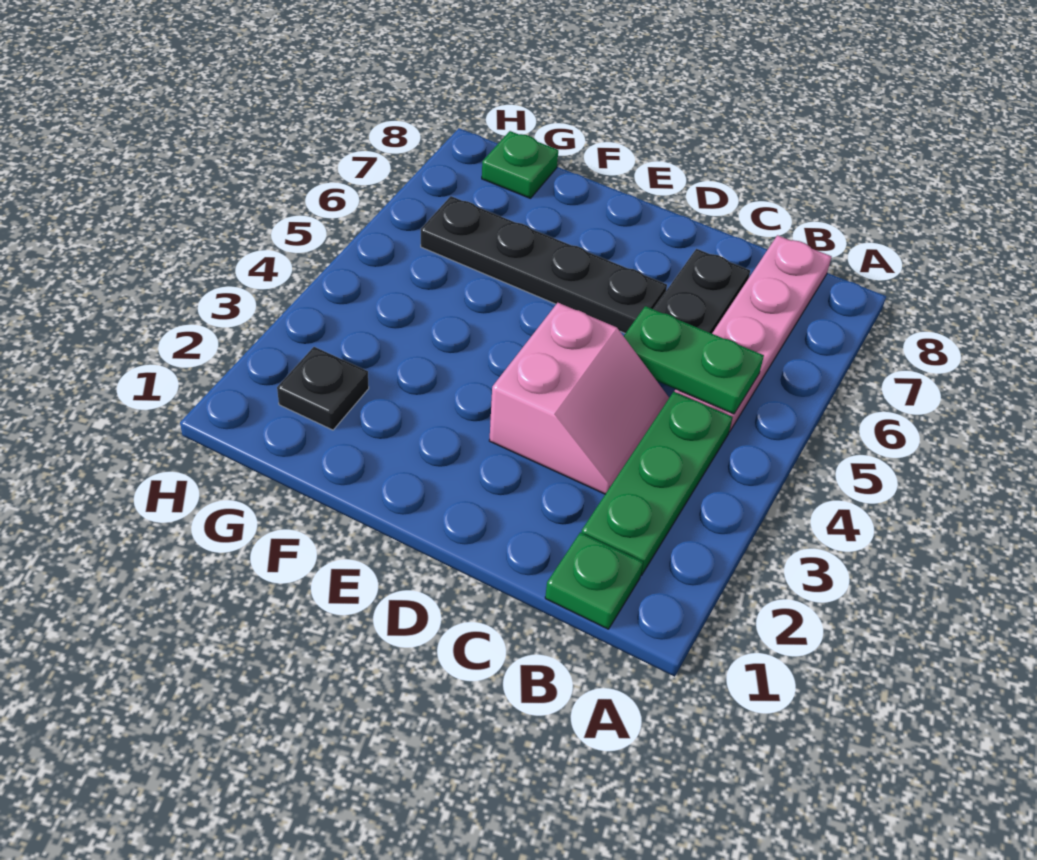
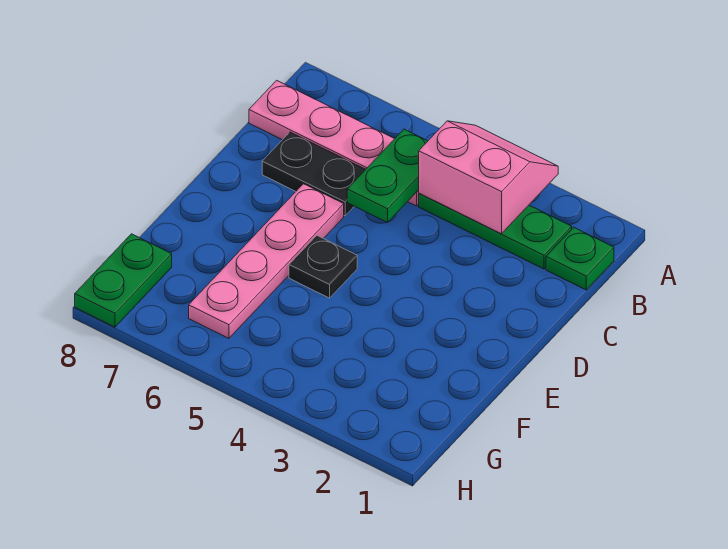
pink 2x2 slope [489,303,669,494] -> pink 2x2 slope moved to [419,121,558,234]
black 1x4 plate [421,196,667,333] -> pink 1x4 plate [189,184,344,338]
black 1x1 plate [277,347,369,430] -> black 1x1 plate moved to [289,236,357,298]
green 1x1 plate [482,131,558,198] -> green 1x2 plate [75,234,172,327]

